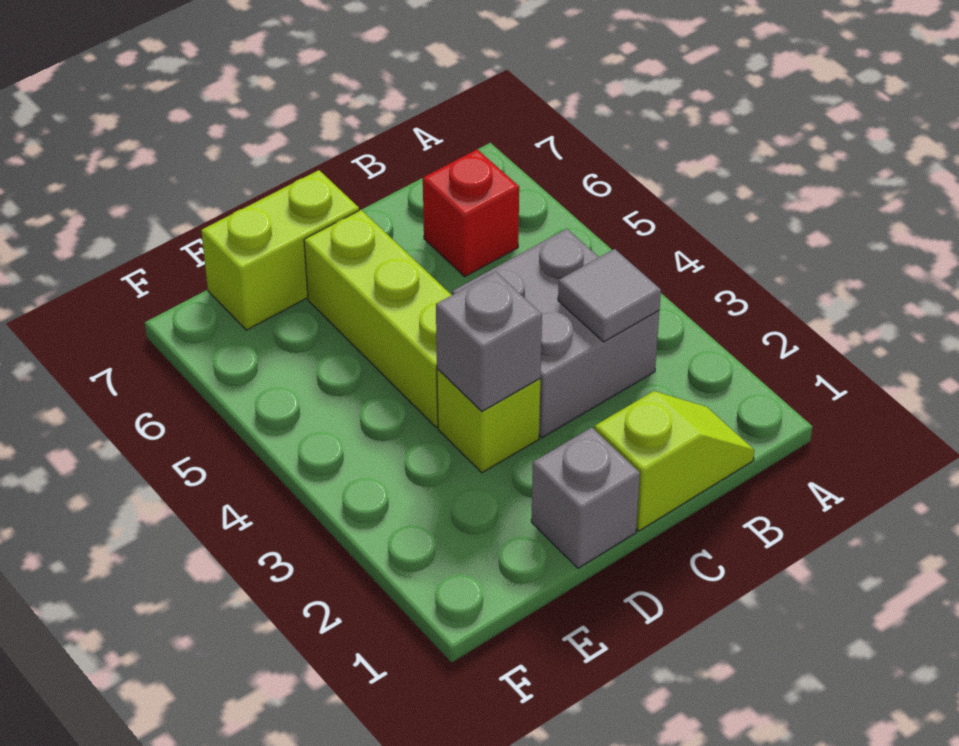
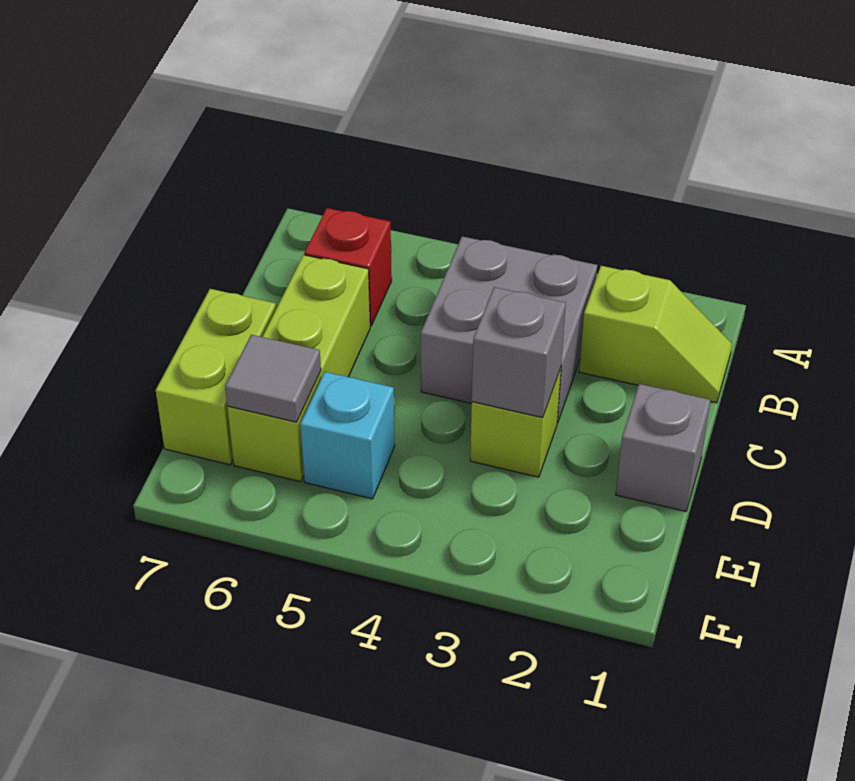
lime 1x2 slope [595,391,755,531] -> lime 1x2 slope turned to [579,266,732,403]
grey 1x1 tile [558,249,661,342] -> grey 1x1 tile moved to [225,335,321,422]
lime 1x3 brick [304,210,451,427] -> lime 1x3 brick turned to [227,255,370,482]
none -> cyan 1x1 brick [300,372,395,499]

